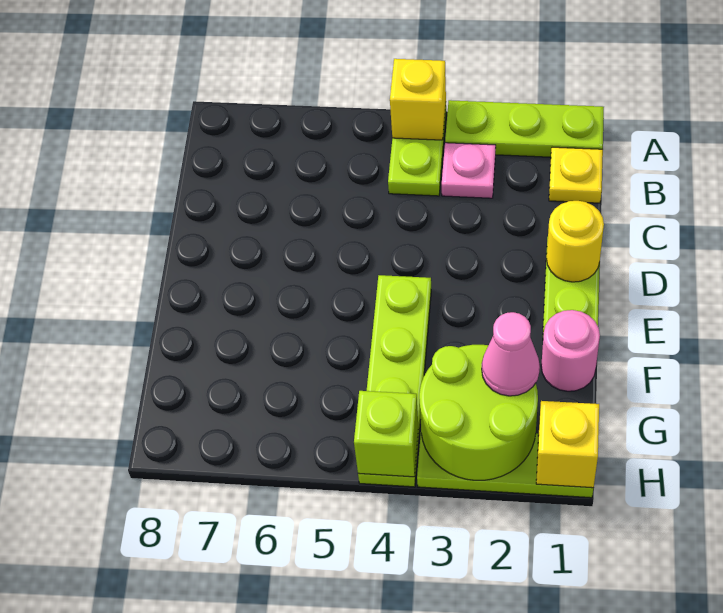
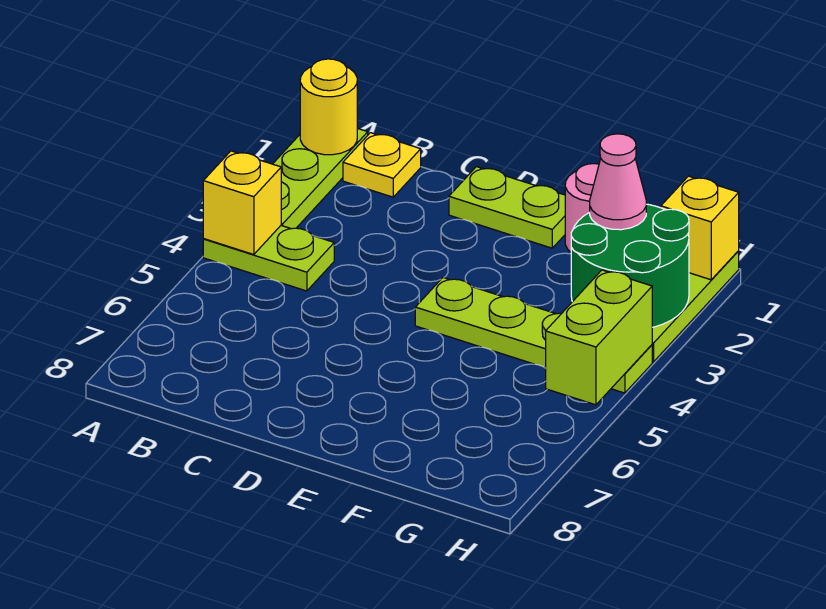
pink 1x1 plate [442,143,496,198] -> none
yellow 1x1 round brick [546,201,604,282] -> yellow 1x1 round brick moved to [300,59,357,155]
lime 2x2 round brick [419,345,538,480] -> green 2x2 round brick [571,204,689,327]
lime 1x1 brick [354,391,418,477] -> lime 1x2 brick [546,270,652,405]

